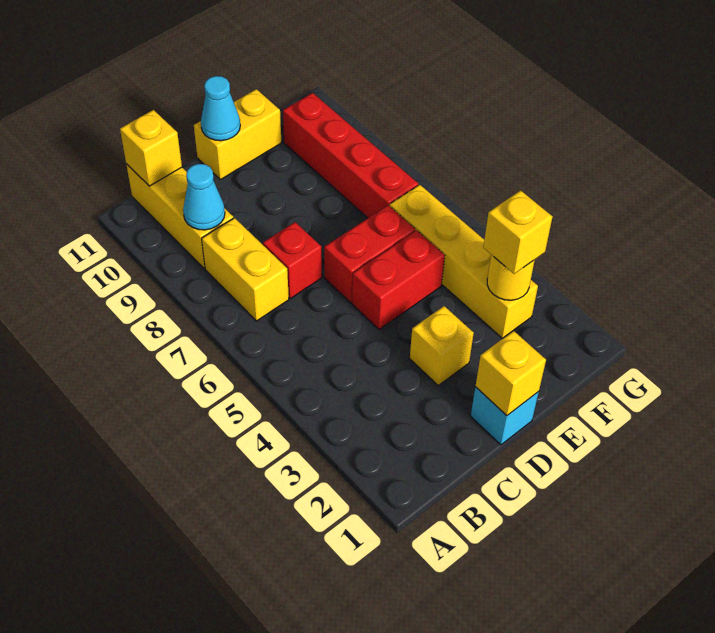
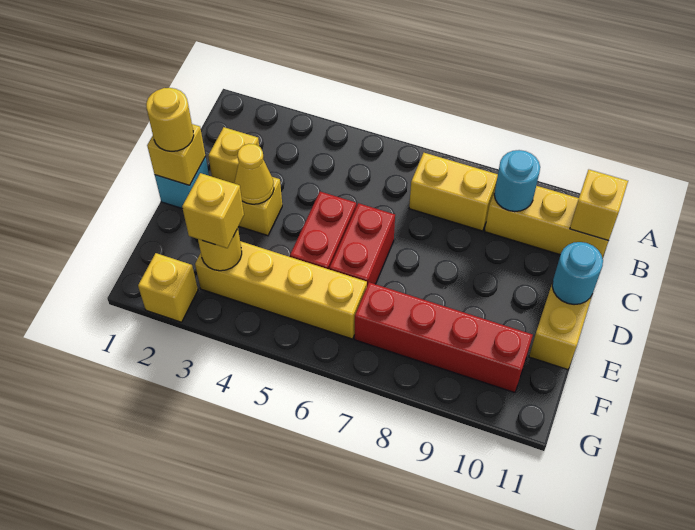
cyan 1x1 cone [183,164,225,230] -> cyan 1x1 round brick [494,150,540,212]
none -> yellow 1x1 brick [208,127,259,184]
red 1x1 brick [263,222,322,299] -> none
none -> yellow 1x1 round brick [146,88,194,151]
none -> yellow 1x1 cone [235,144,274,204]
cyan 1x1 cone [201,76,240,141] -> cyan 1x1 round brick [552,242,603,305]
none -> yellow 1x1 brick [138,253,198,322]

